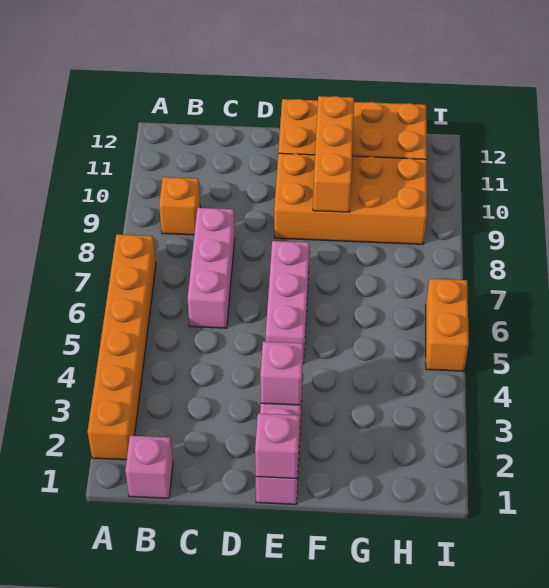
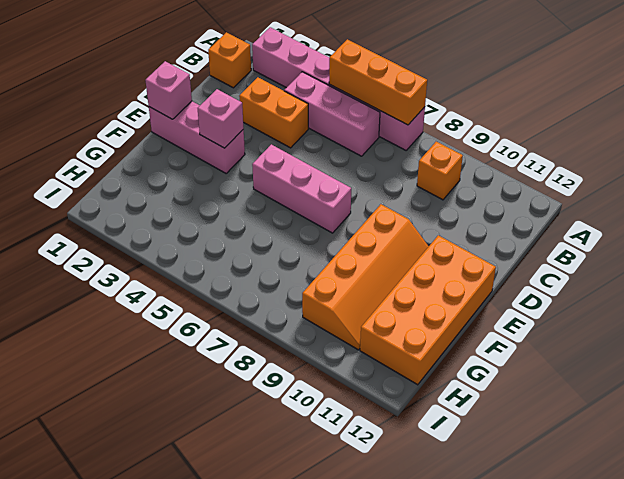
orange 1x6 brick [87,234,156,460] -> pink 1x6 brick [252,27,425,150]
pink 1x1 brick [125,436,173,498] -> orange 1x1 brick [208,32,251,88]
pink 1x3 brick [188,208,235,328] -> pink 1x3 brick moved to [284,72,380,156]
orange 2x4 brick [274,153,427,244] -> orange 2x4 slope [302,204,429,350]
orange 1x3 brick [313,96,354,212] -> orange 1x3 brick moved to [329,39,427,125]
orange 1x2 brick [426,279,469,371] -> orange 1x2 brick moved to [239,77,308,148]

